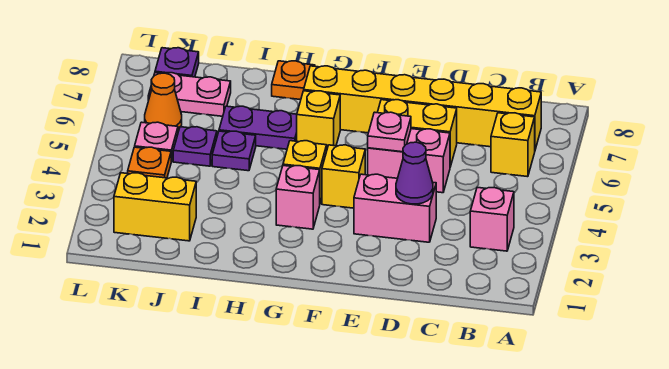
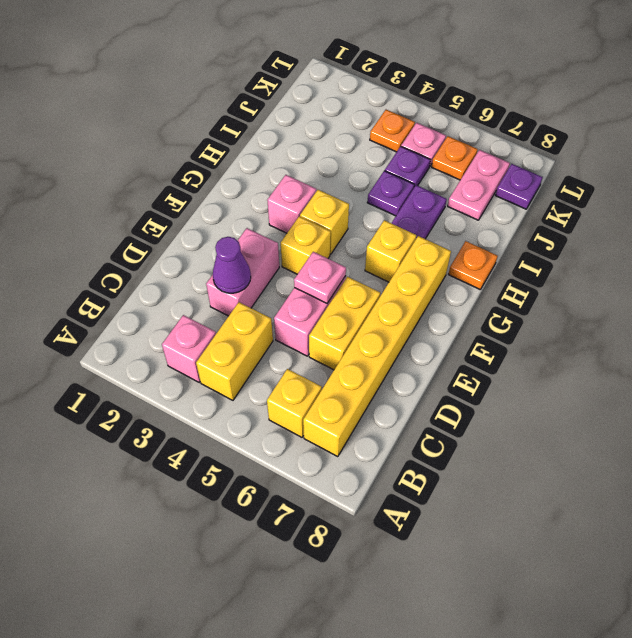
yellow 1x2 brick [114,173,196,241] -> yellow 1x2 brick moved to [196,302,273,400]
orange 1x1 cone [145,73,182,130] -> orange 1x1 plate [432,136,478,180]

